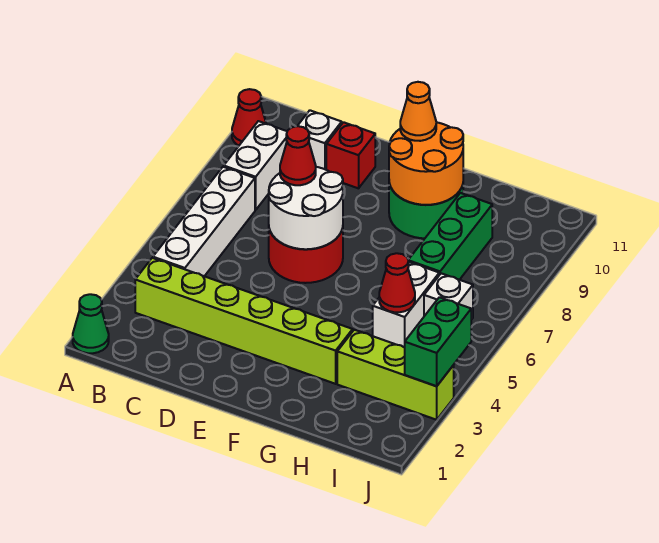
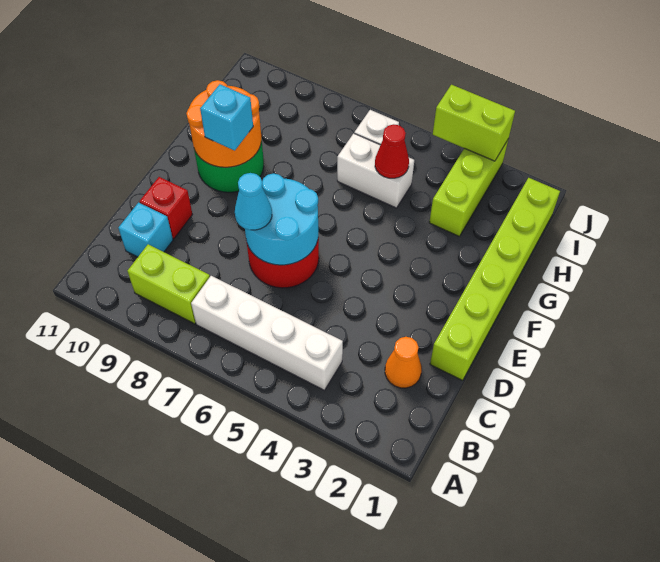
green 1x1 cone [73,294,109,353] -> none
red 1x1 cone [232,89,266,145] -> none
lime 1x6 brick [135,258,353,384] -> lime 1x6 brick moved to [430,178,560,380]
white 1x2 brick [224,121,287,210] -> lime 1x2 brick [128,244,210,324]
white 1x1 brick [298,110,342,170] -> cyan 1x1 brick [118,203,173,257]
white 2x2 round brick [269,167,343,249] -> cyan 2x2 round brick [245,173,318,265]
red 1x1 cone [280,126,316,185] -> cyan 1x1 cone [235,173,272,230]
none -> cyan 1x1 brick [200,84,253,150]
orange 1x1 cone [400,82,436,141] -> orange 1x1 cone moved to [385,337,422,388]
green 1x3 brick [409,193,492,280] -> none
green 1x2 brick [405,297,471,386] -> lime 1x2 brick [433,85,515,161]

